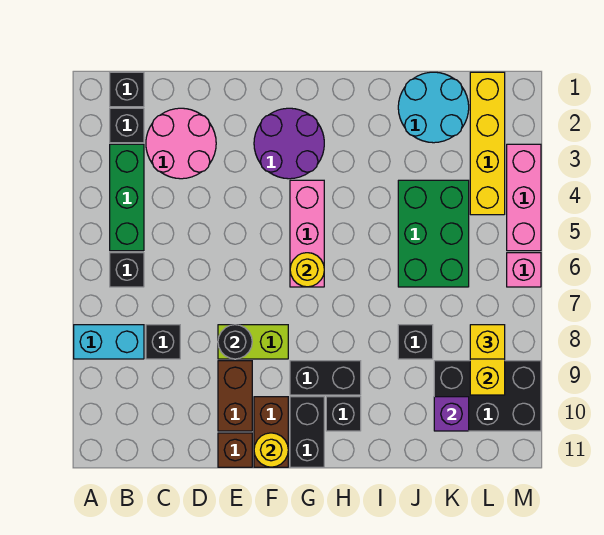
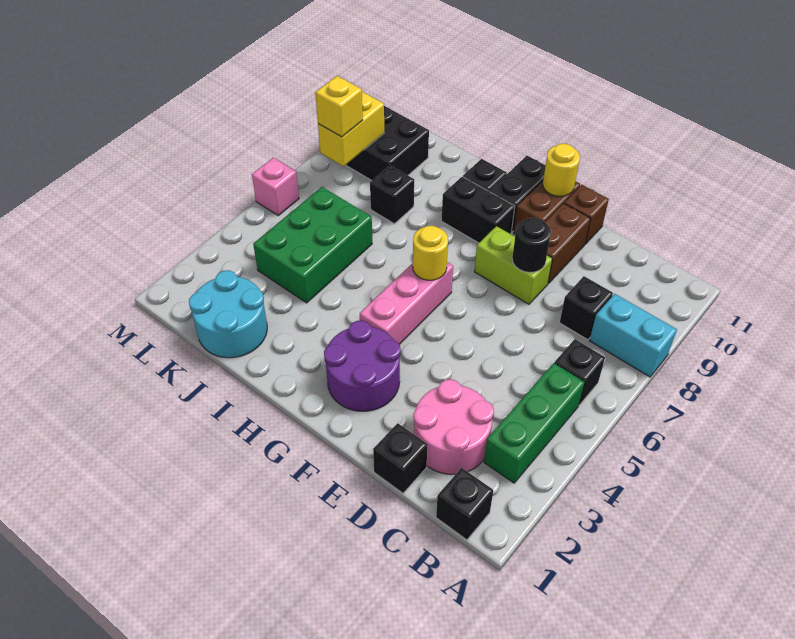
black 1x1 brick [110,108,144,143] -> black 1x1 brick moved to [373,423,428,493]
purple 1x1 brick [434,397,469,431] -> none
yellow 1x4 brick [470,72,505,215] -> none
pink 1x3 brick [507,144,541,251] -> none

